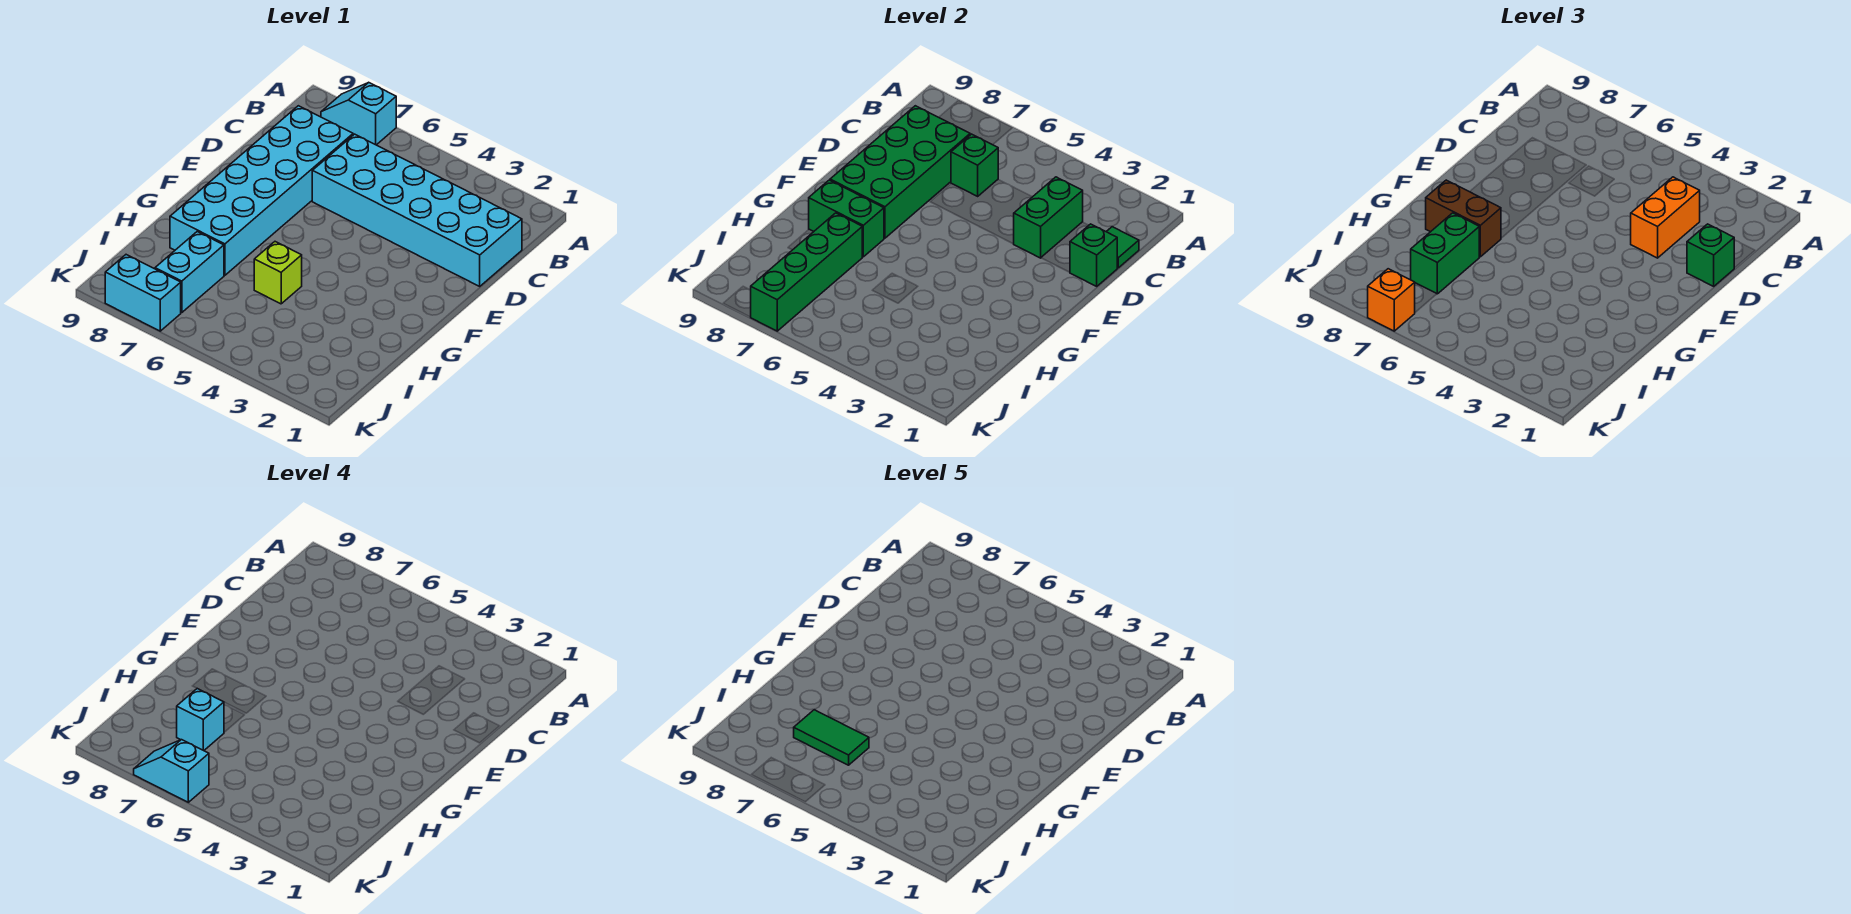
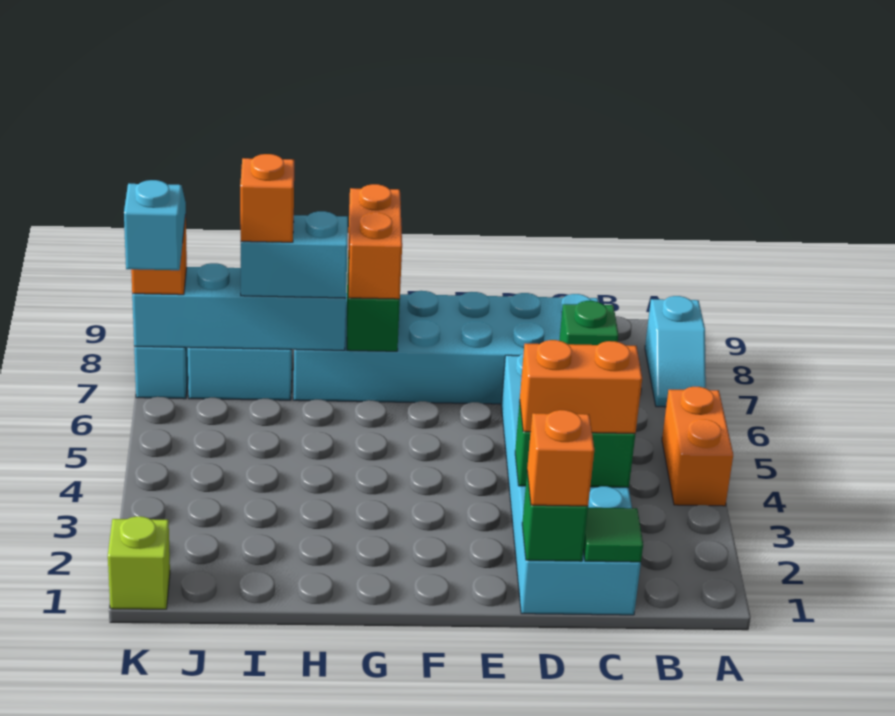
none -> orange 1x2 brick [662,387,733,506]
cyan 1x2 slope [321,83,396,145] -> cyan 1x2 slope turned to [645,296,706,407]
green 2x4 brick [830,106,970,238] -> none
green 1x1 brick [1687,224,1734,286] -> orange 1x1 brick [527,410,594,506]
brown 1x2 brick [1426,180,1501,257] -> orange 1x2 brick [348,184,402,299]
lime 1x1 brick [254,242,302,304] -> lime 1x1 brick moved to [108,516,170,609]
green 1x4 brick [751,213,862,331] -> cyan 1x4 brick [132,263,346,350]
green 1x2 brick [1411,213,1479,294] -> cyan 1x2 brick [241,211,348,298]
green 1x2 tile [794,710,869,765] -> none
cyan 1x1 brick [177,689,224,751] -> orange 1x1 brick [240,154,294,242]

